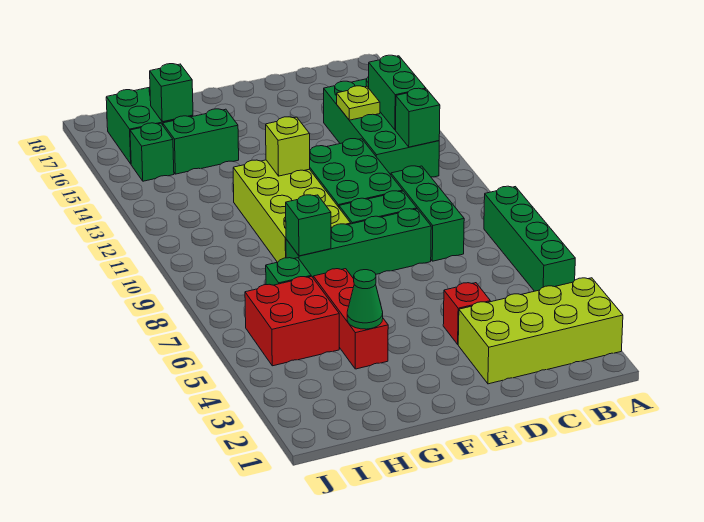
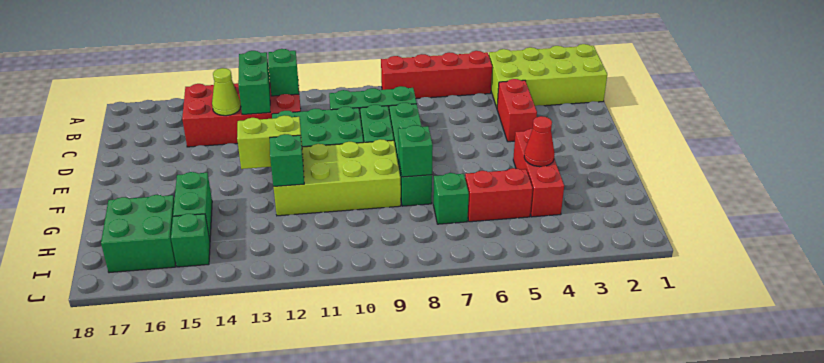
lime 2x4 brick [458,278,623,384] -> lime 2x4 brick turned to [489,44,607,108]
green 1x4 brick [484,186,575,291] -> red 1x4 brick [381,51,492,99]
green 2x4 brick [324,76,439,177] -> red 2x4 brick [182,83,301,147]
green 1x2 brick [369,55,426,130] -> green 1x2 brick turned to [238,51,270,115]
lime 1x1 plate [337,86,380,120] -> lime 1x1 cone [212,68,241,116]
red 1x1 brick [443,283,490,344] -> red 1x2 brick [497,79,537,142]
lime 1x1 brick [266,117,310,176] -> lime 1x2 brick [237,115,303,169]
red 1x3 brick [313,269,388,369] -> red 1x3 brick turned to [513,129,564,217]
green 1x1 cone [347,270,383,329] -> red 1x1 cone [524,116,555,167]
red 2x2 brick [245,276,339,366] -> red 1x2 brick [465,168,533,222]
green 1x1 brick [150,64,193,122] -> green 1x1 brick moved to [270,134,304,186]

